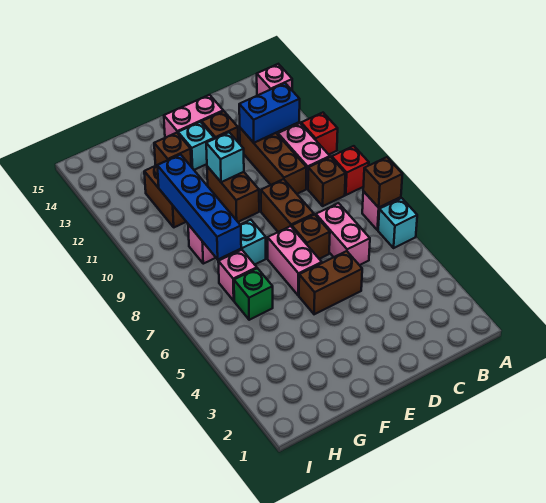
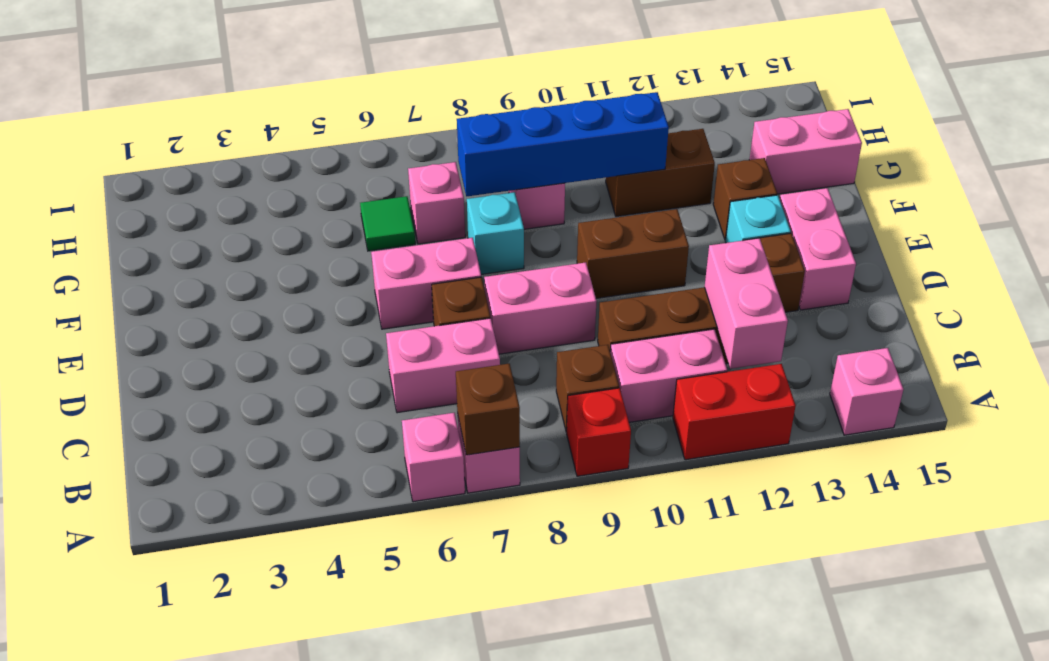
cyan 1x1 brick [378,198,417,248] -> pink 1x1 brick [402,413,465,502]
red 1x1 brick [301,113,338,154] -> red 1x2 brick [673,364,796,460]
blue 1x2 brick [239,83,300,143] -> pink 1x2 brick [705,238,788,369]
brown 1x2 brick [299,251,362,314] -> none
brown 1x2 brick [261,179,314,232] -> pink 1x2 brick [484,262,596,354]
cyan 1x1 brick [206,132,244,182] -> none
green 1x1 brick [234,268,273,320] -> green 1x1 tile [360,196,415,251]
none -> pink 1x2 brick [749,109,862,194]

